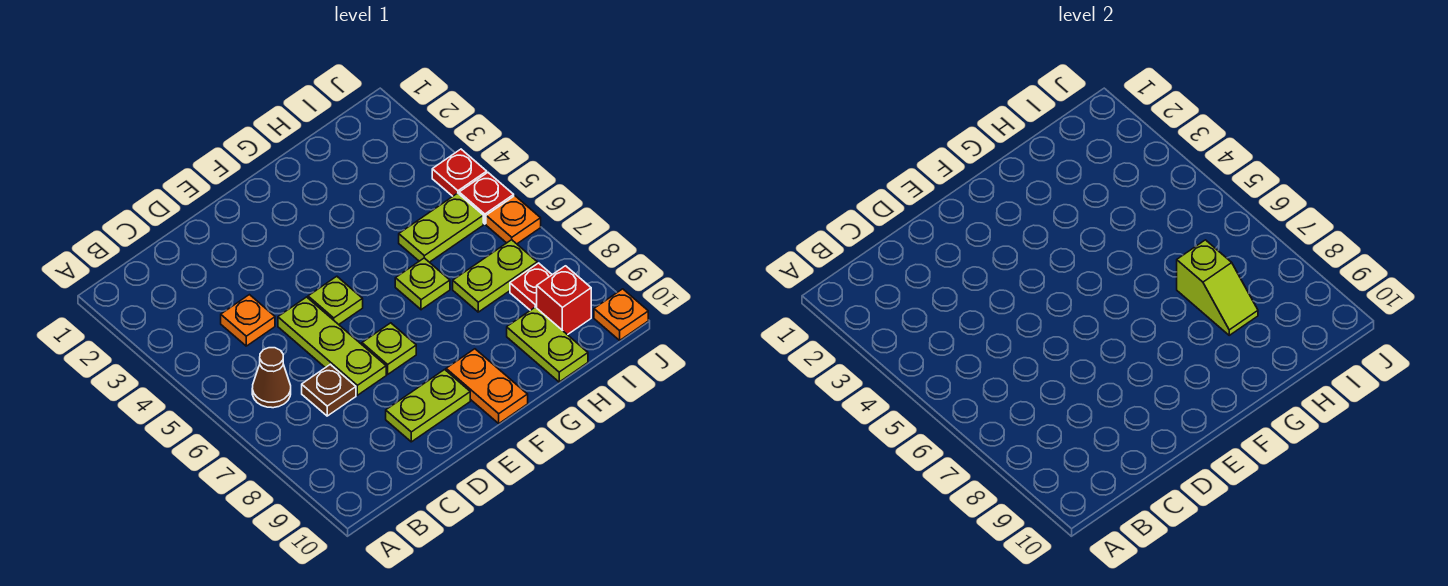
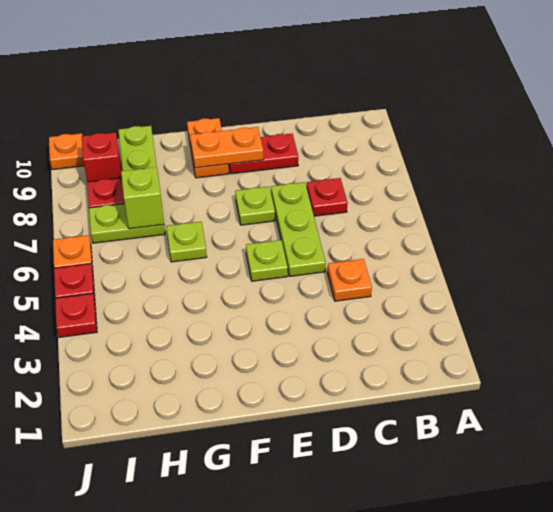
brown 1x1 cone [252,348,291,408] -> none
brown 1x1 plate [302,364,356,416] -> red 1x1 plate [307,178,348,216]
lime 1x2 plate [386,370,470,442] -> red 1x2 plate [229,134,298,174]
none -> orange 1x2 plate [190,127,264,168]
lime 1x2 plate [399,193,483,262] -> none

